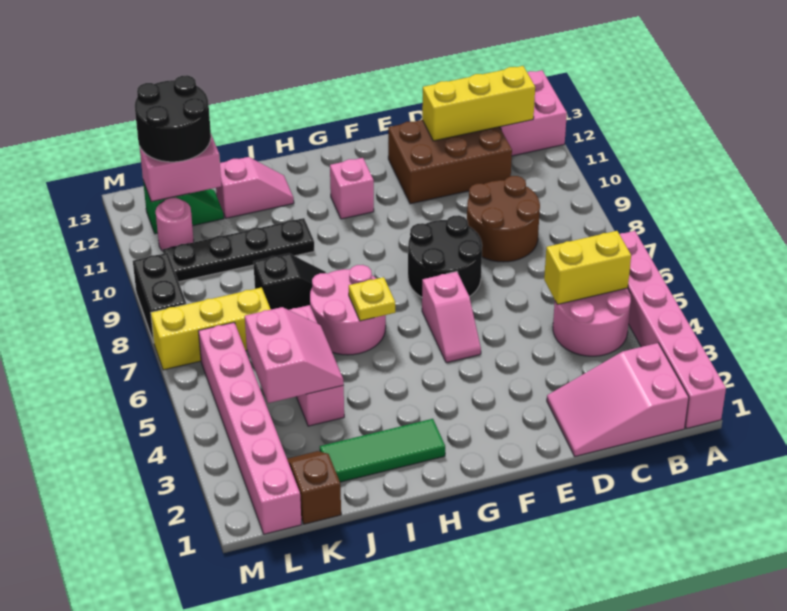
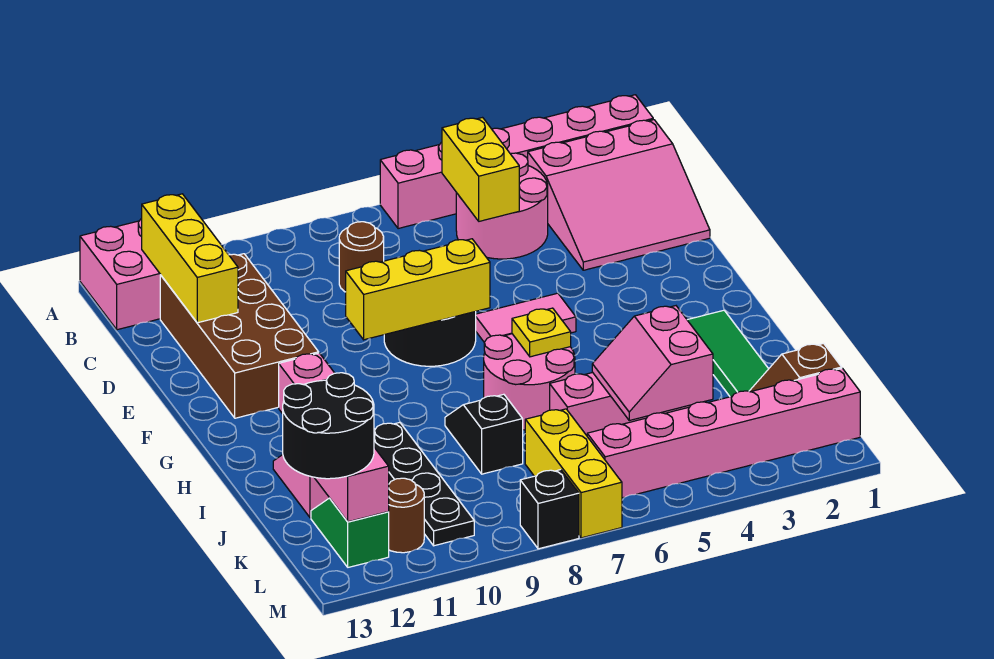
pink 2x3 slope [547,343,689,456] -> pink 3x3 slope [528,120,710,270]
brown 2x2 round brick [467,176,540,262] -> brown 1x1 round brick [339,222,384,292]
brown 2x3 brick [388,120,512,204] -> brown 2x4 brick [160,254,319,418]
pink 1x2 slope [422,272,481,363] -> pink 1x2 tile [476,293,576,342]
none -> yellow 1x3 brick [346,239,490,340]
pink 2x2 slope [245,307,344,403] -> pink 2x2 slope turned to [592,306,713,420]
pink 1x1 round brick [156,198,194,251] -> brown 1x1 round brick [389,478,424,553]
black 1x2 brick [133,253,186,342] -> black 1x1 brick [520,470,579,549]

